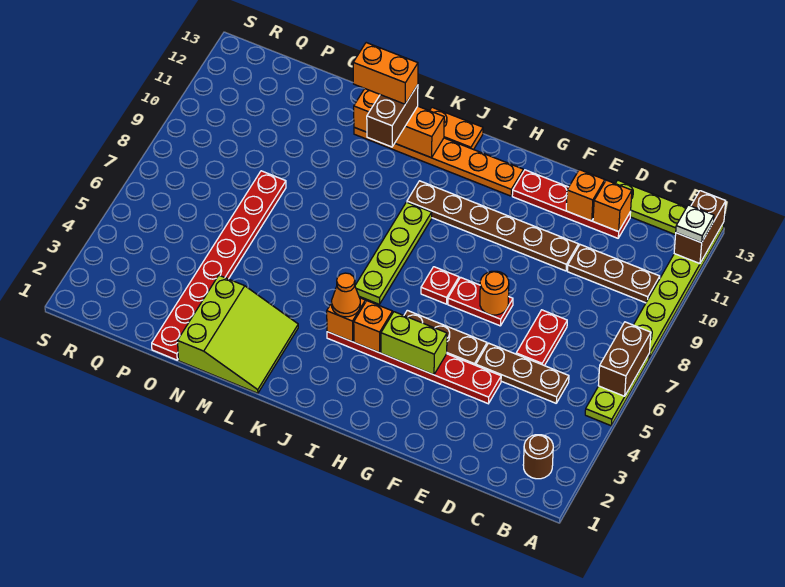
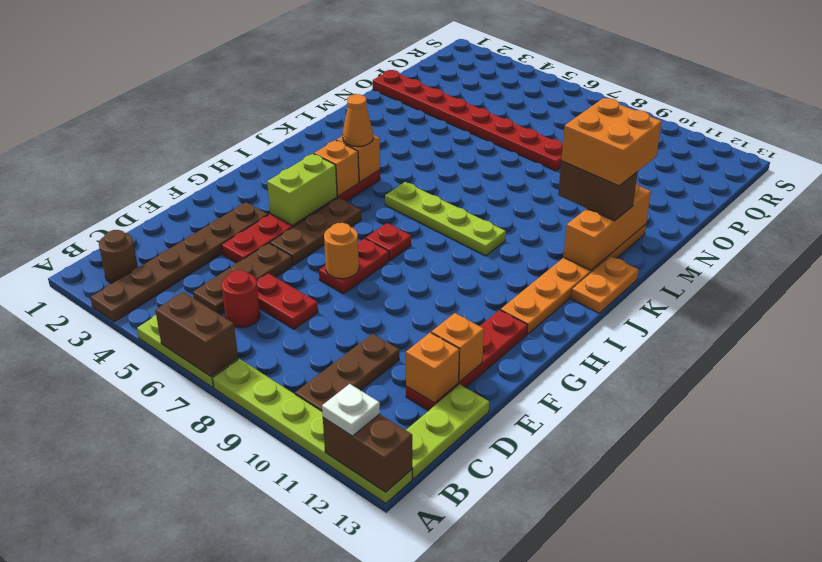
none -> red 1x1 round brick [222,270,260,327]
brown 1x6 plate [407,181,578,271] -> brown 1x6 plate moved to [90,202,268,322]
lime 3x3 slope [178,275,298,393] -> none
orange 1x2 brick [353,43,418,104] -> orange 2x2 brick [561,98,662,186]

